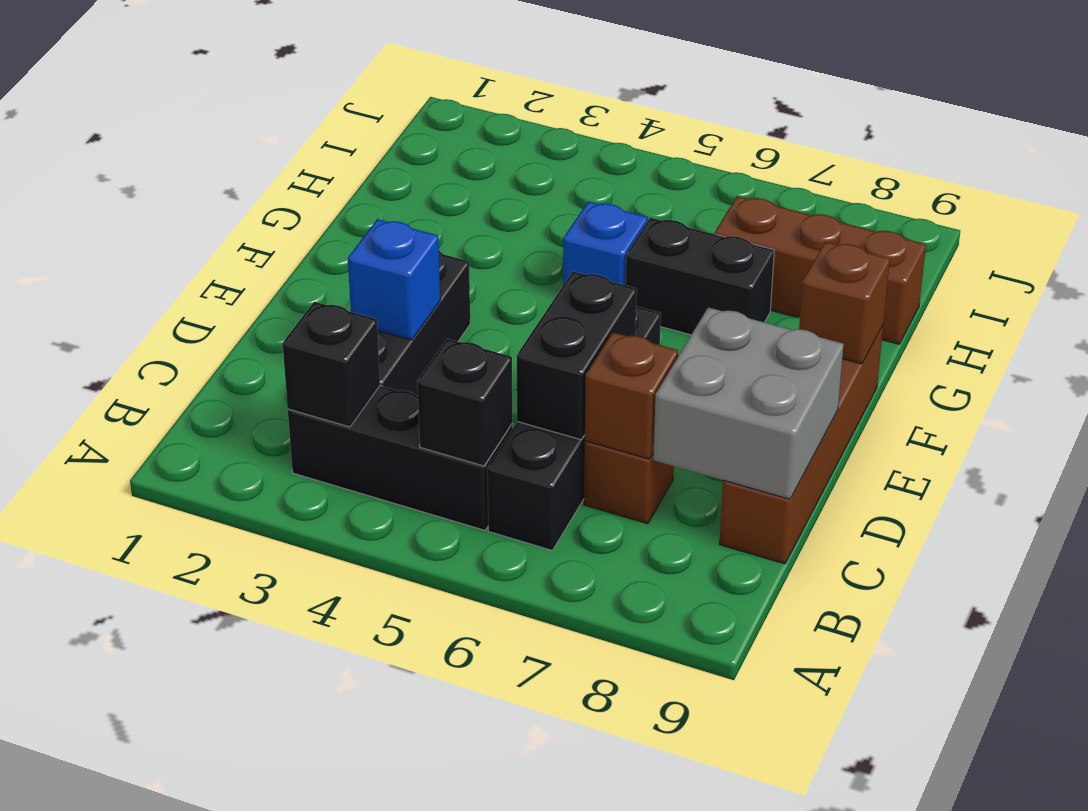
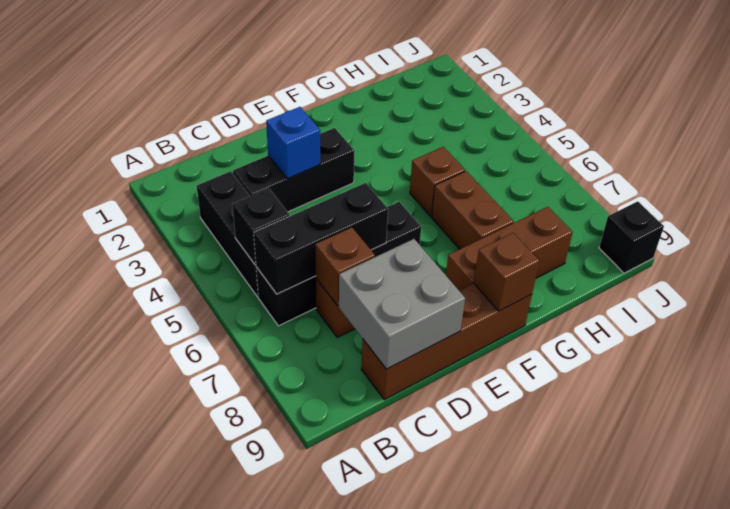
black 1x1 brick [283,302,380,427] -> black 1x1 brick moved to [599,201,664,273]
black 1x2 brick [517,271,637,440] -> black 1x3 brick [254,183,388,294]
blue 1x1 brick [563,202,647,285] -> brown 1x1 brick [410,147,465,216]
black 1x2 brick [626,218,774,335] -> brown 1x2 brick [432,171,514,249]
brown 1x3 brick [715,196,926,344] -> brown 1x3 brick turned to [446,207,573,290]

